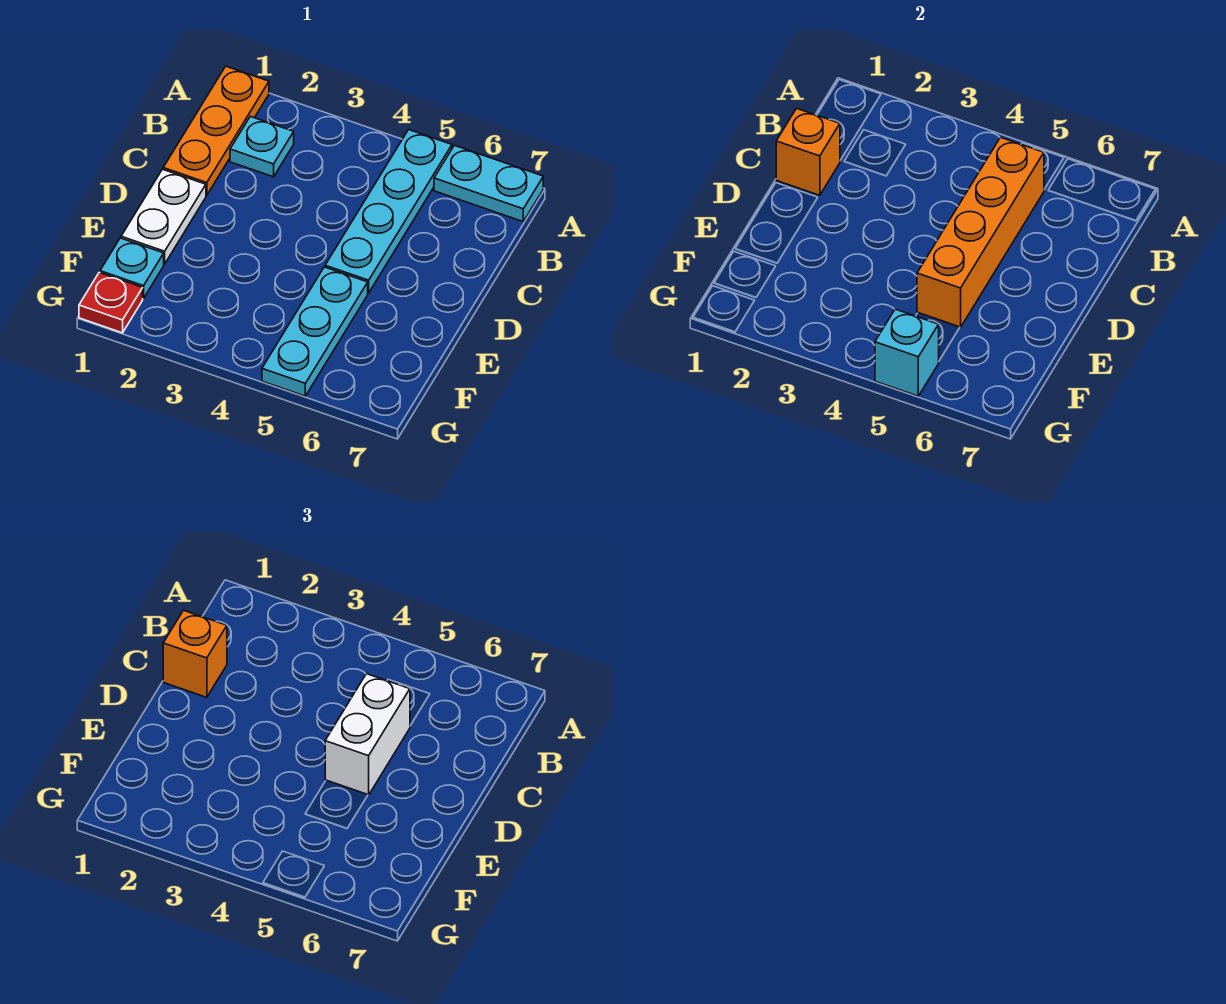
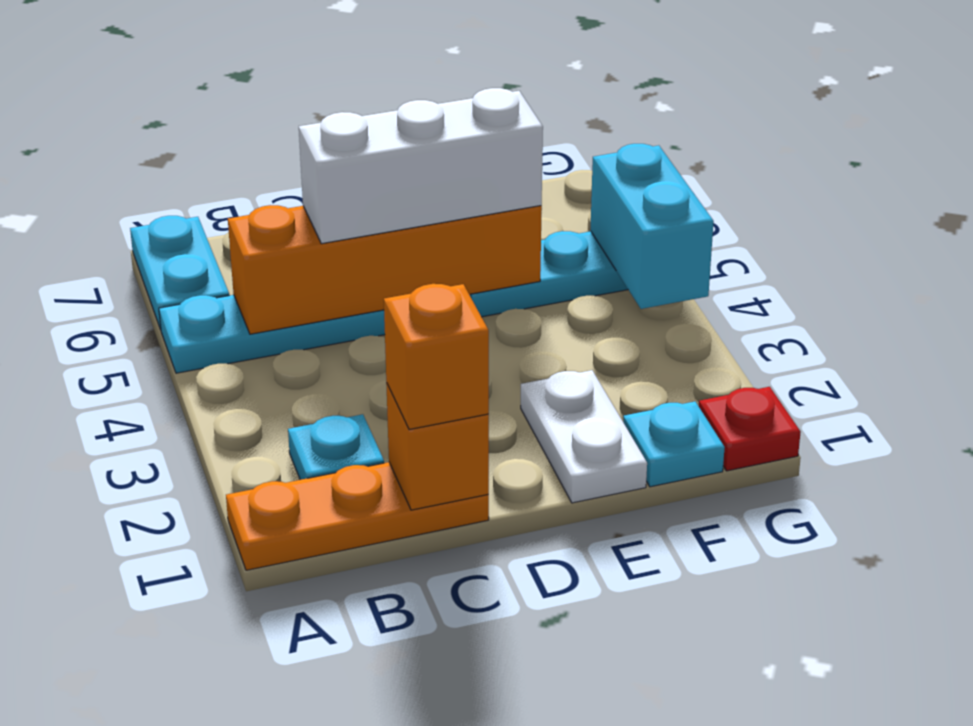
white 1x2 brick [325,674,410,795] -> white 1x3 brick [299,88,543,244]
white 1x2 plate [121,169,206,264] -> white 1x2 plate turned to [521,370,647,503]
cyan 1x1 brick [875,309,939,396] -> cyan 1x2 brick [590,144,714,309]

